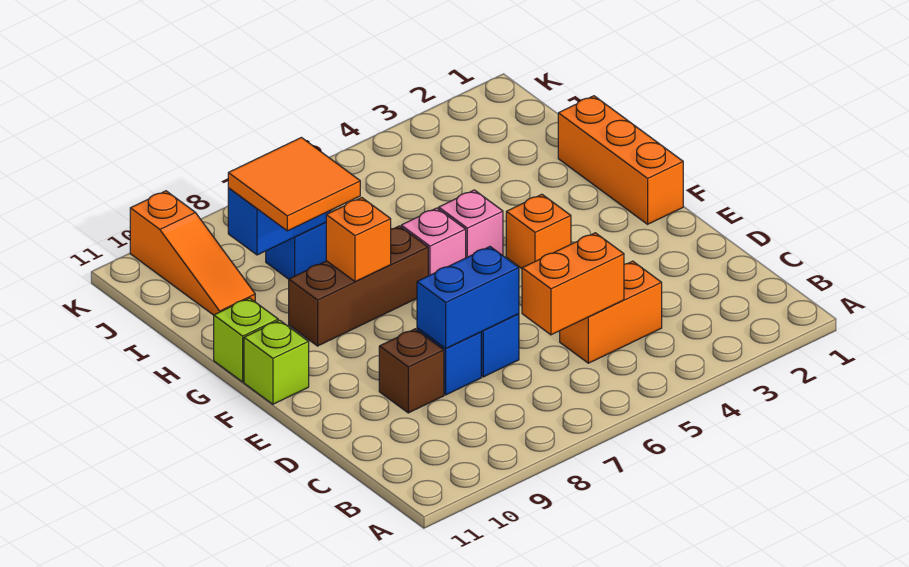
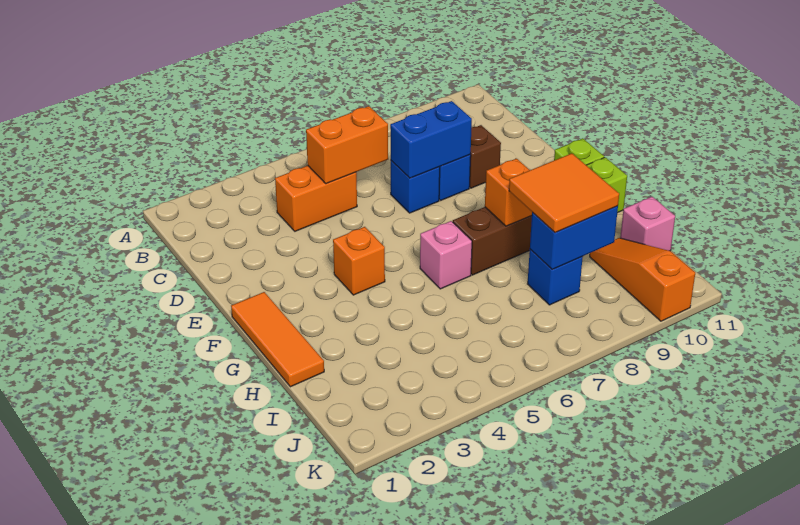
orange 1x3 brick [558,96,683,224] -> orange 1x3 tile [231,292,324,387]
pink 1x1 brick [439,190,503,258] -> pink 1x1 brick moved to [620,197,675,251]

